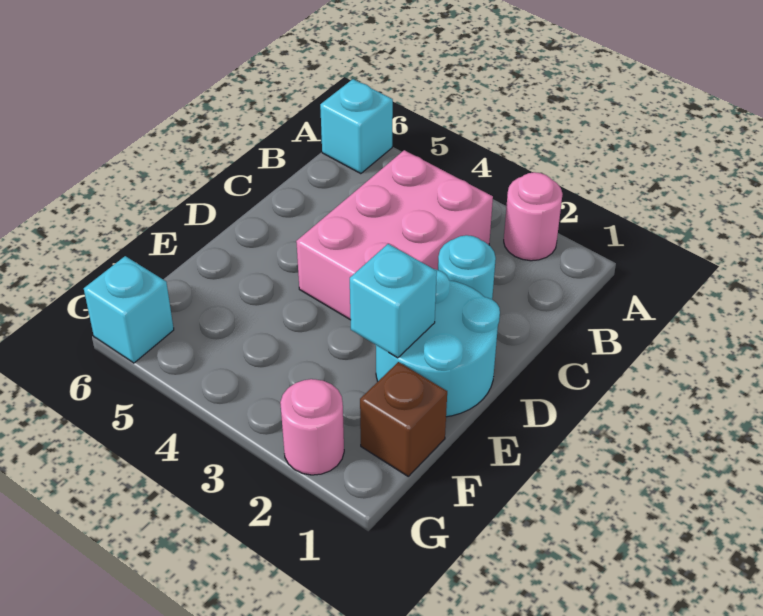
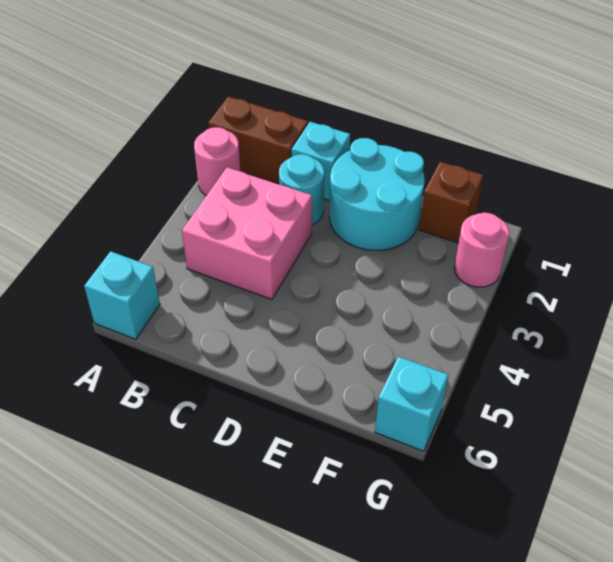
none -> brown 1x2 brick [208,96,308,184]
pink 2x3 brick [296,150,493,320] -> pink 2x2 brick [182,167,312,299]
cyan 1x1 brick [350,244,437,358] -> cyan 1x1 brick moved to [291,122,350,201]

